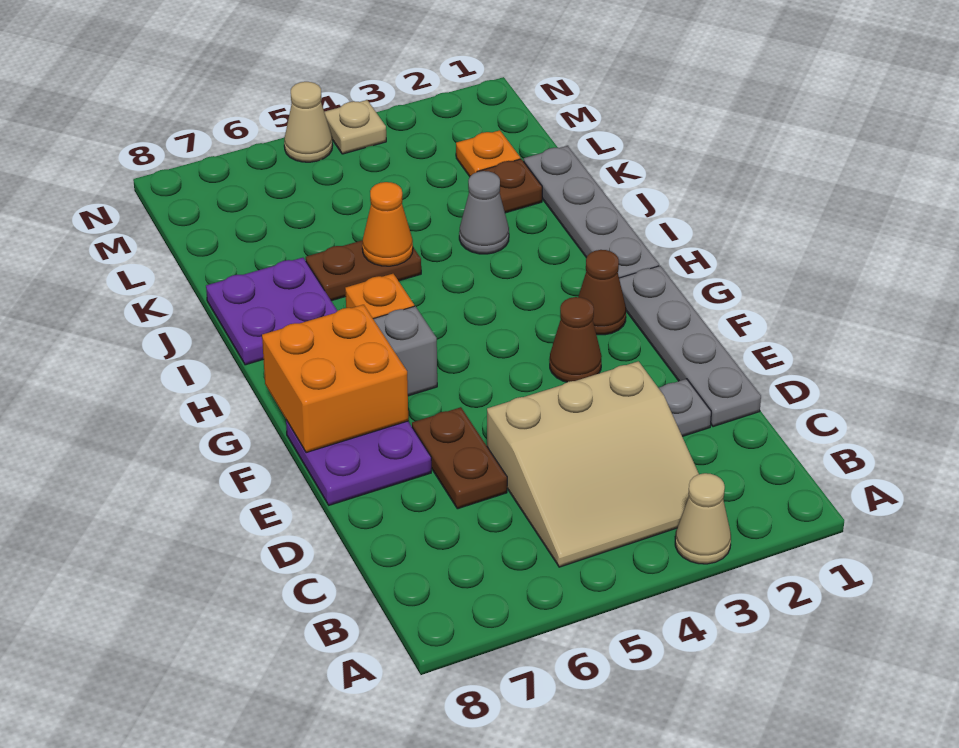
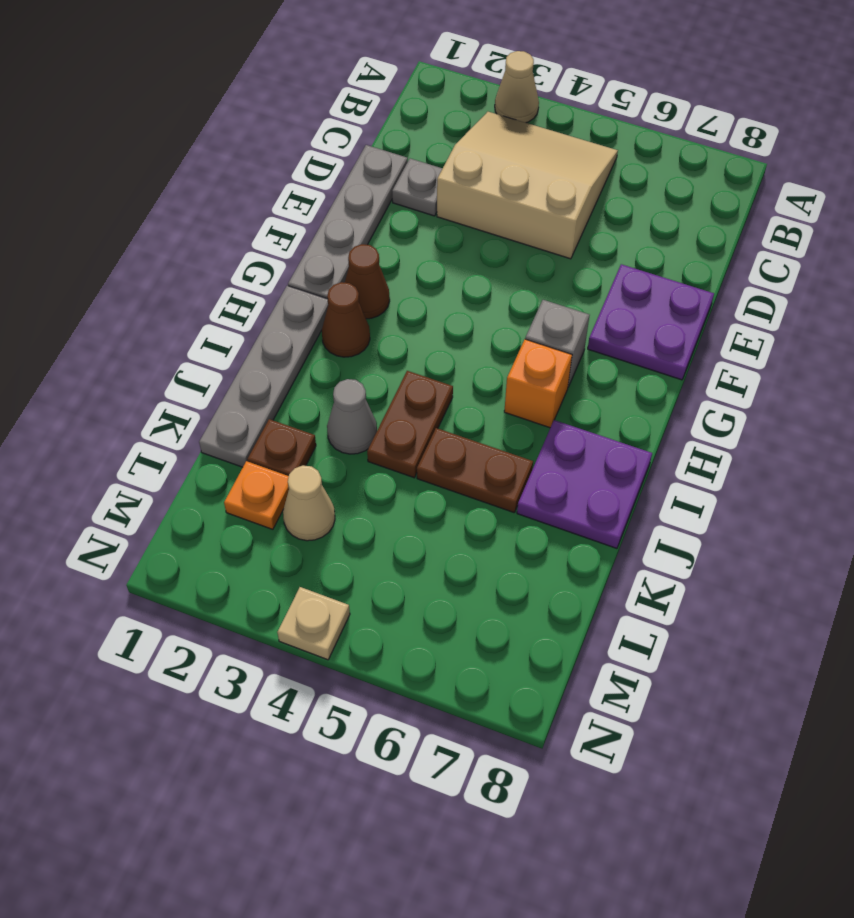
brown 1x2 plate [412,407,507,509] -> brown 1x2 plate moved to [367,371,453,478]
brown 1x1 cone [550,297,602,382] -> brown 1x1 cone moved to [322,282,370,357]
orange 2x2 brick [262,305,408,453] -> none
orange 1x1 cone [362,182,413,266] -> none
tan 1x1 cone [284,82,333,162] -> tan 1x1 cone moved to [283,465,335,541]

